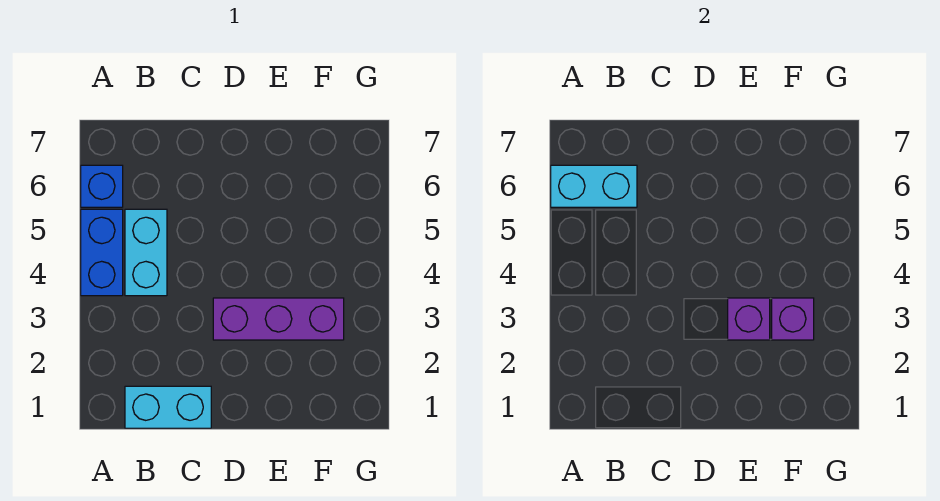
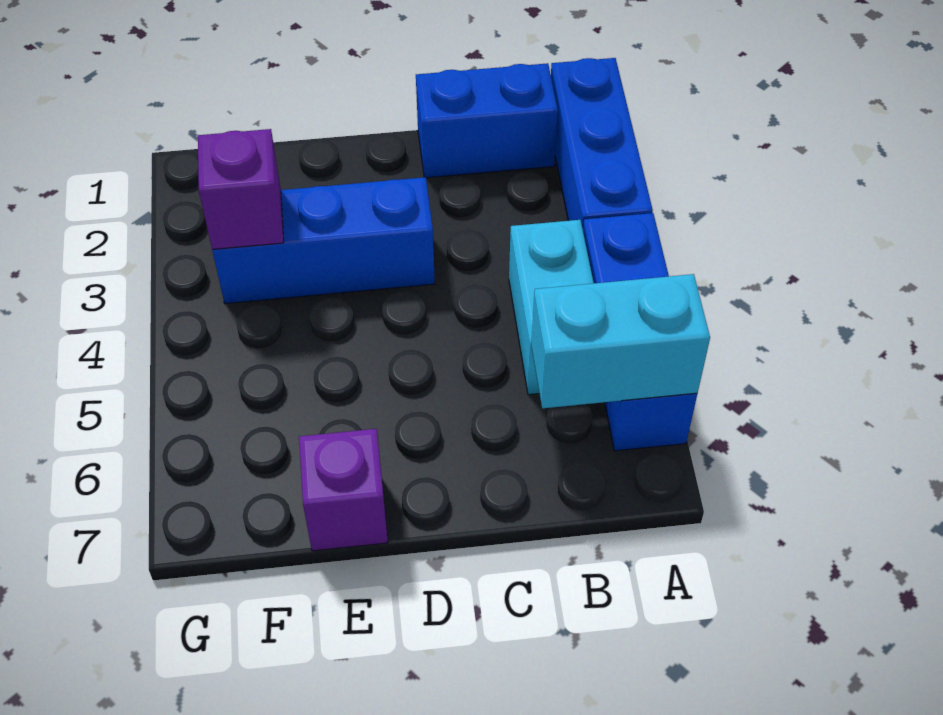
none -> blue 1x3 brick [551,58,653,229]
cyan 1x2 brick [125,386,211,428] -> blue 1x2 brick [416,63,558,178]
purple 1x3 brick [213,298,344,340] -> blue 1x3 brick [212,177,435,304]
purple 1x1 brick [728,298,770,340] -> purple 1x1 brick moved to [299,429,388,551]

